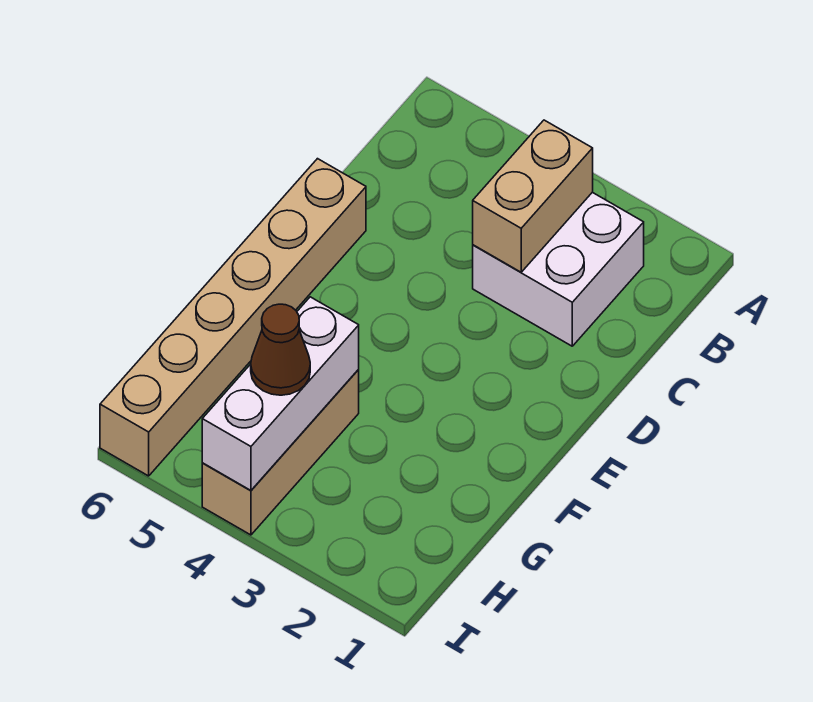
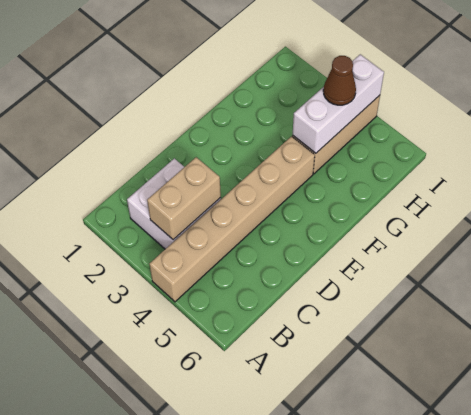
tan 1x6 brick [100,159,366,476] -> tan 1x6 brick moved to [149,136,315,302]

